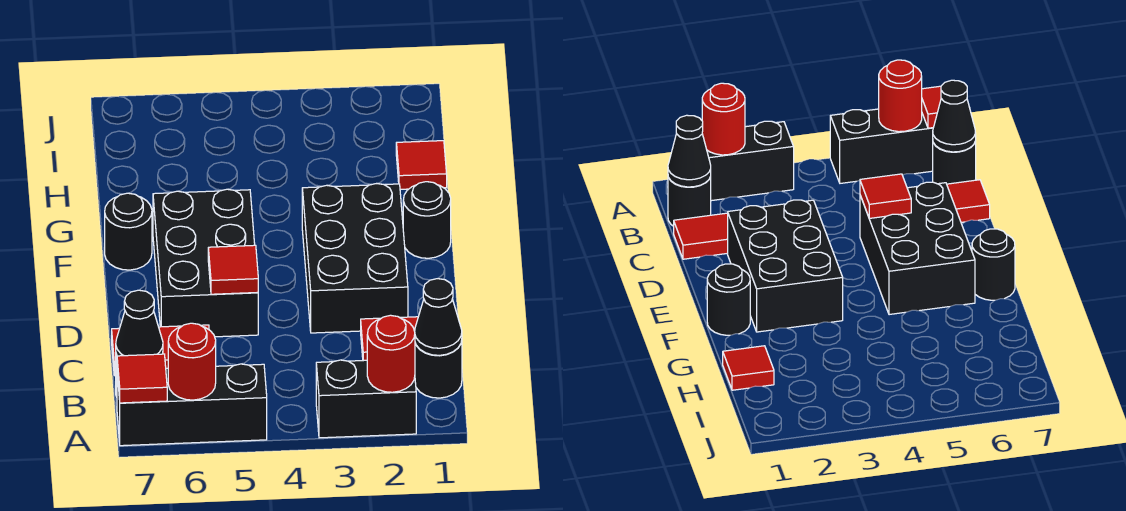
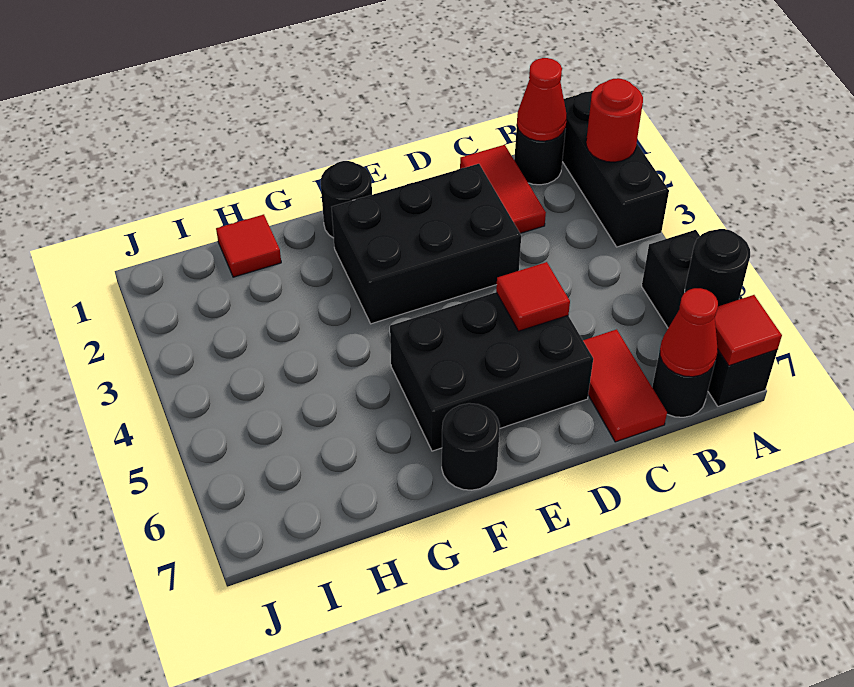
black 1x2 brick [316,360,416,438] -> black 1x3 brick [562,91,669,247]
red 1x1 round brick [168,323,216,400] -> black 1x1 round brick [685,229,750,306]
black 1x1 cone [415,279,462,355] -> red 1x1 cone [517,58,567,141]
black 1x1 cone [116,290,163,356] -> red 1x1 cone [660,288,718,377]

